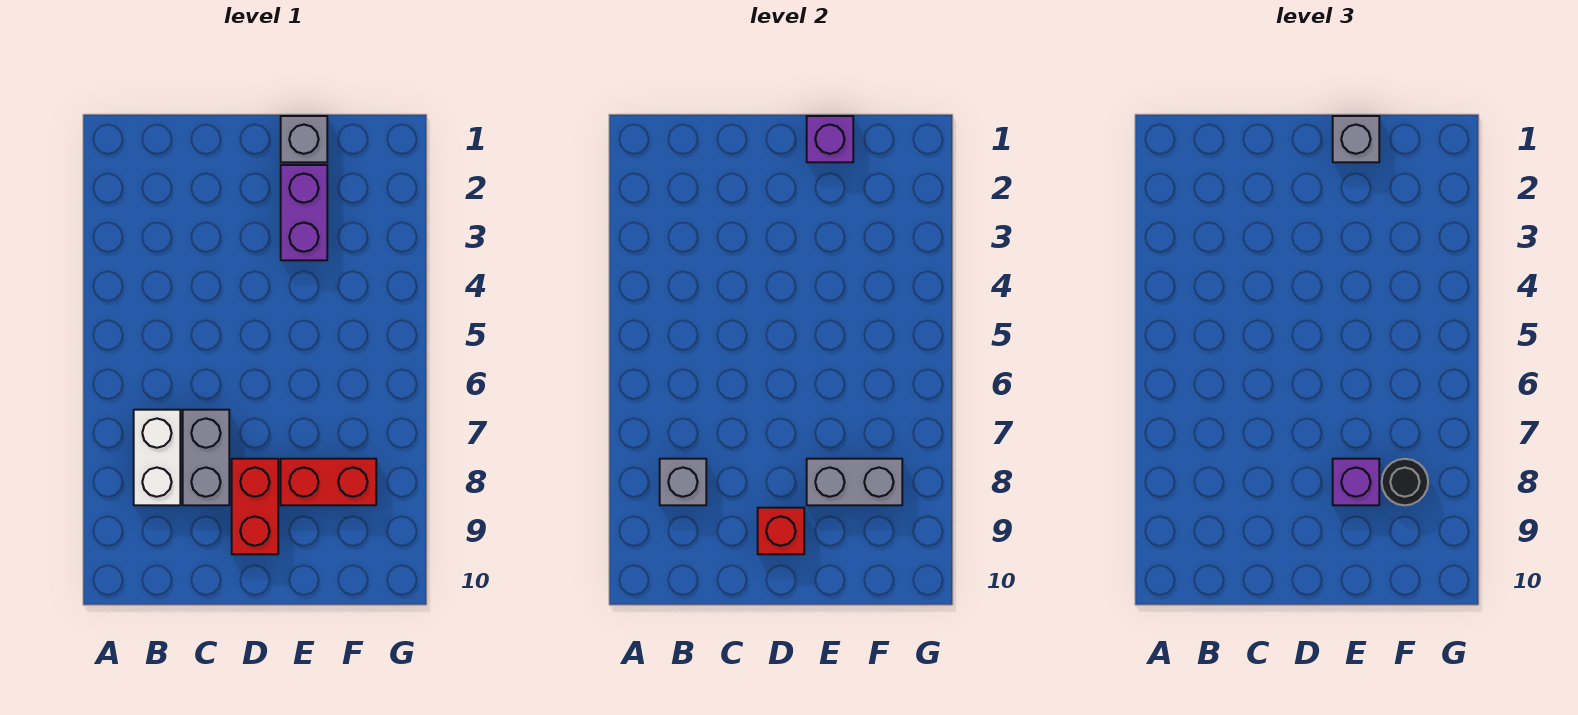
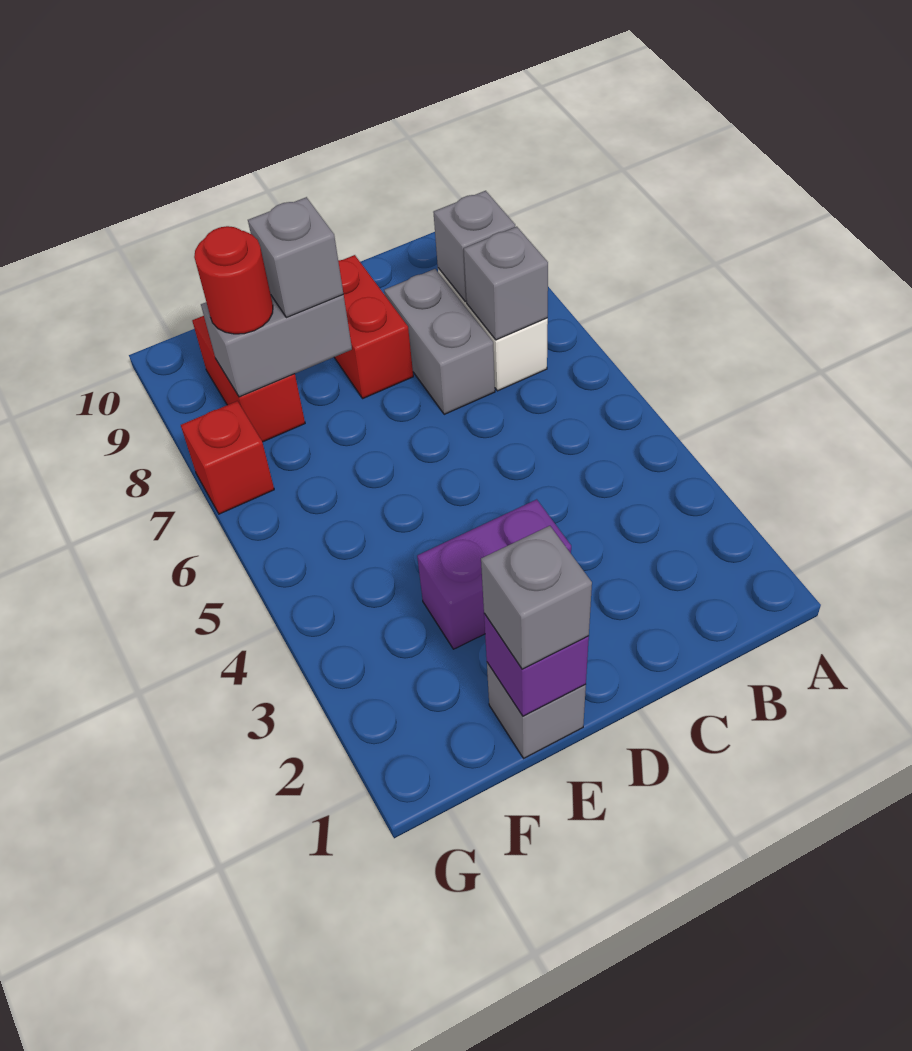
none -> grey 1x1 brick [464,227,548,340]
red 1x1 brick [758,508,804,554] -> red 1x1 brick moved to [181,401,274,514]
purple 1x2 brick [281,165,327,260] -> purple 1x2 brick turned to [417,499,571,649]
red 1x2 brick [281,459,376,505] -> red 1x2 brick turned to [192,316,305,442]
purple 1x1 brick [1333,459,1379,505] -> grey 1x1 brick [248,197,343,318]
black 1x1 round brick [1382,459,1428,505] -> red 1x1 round brick [194,226,273,334]

